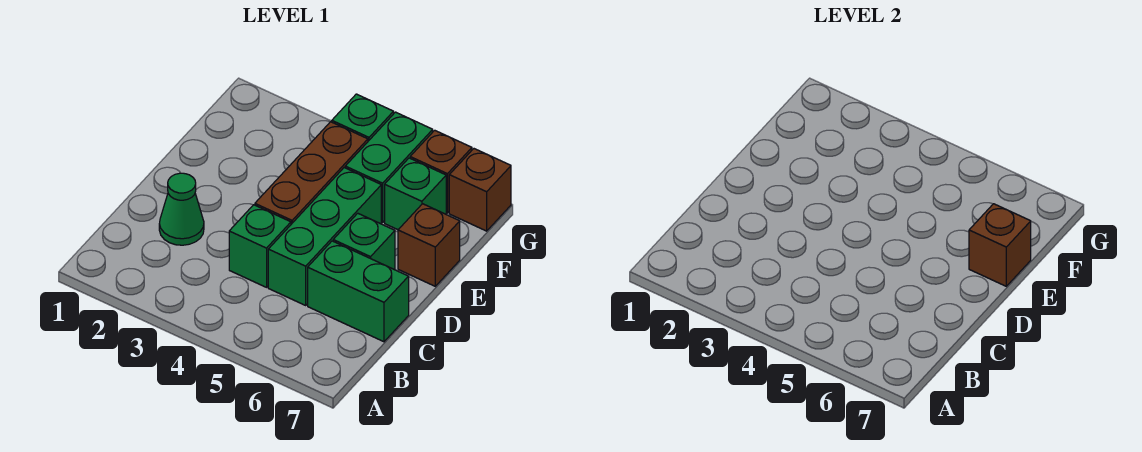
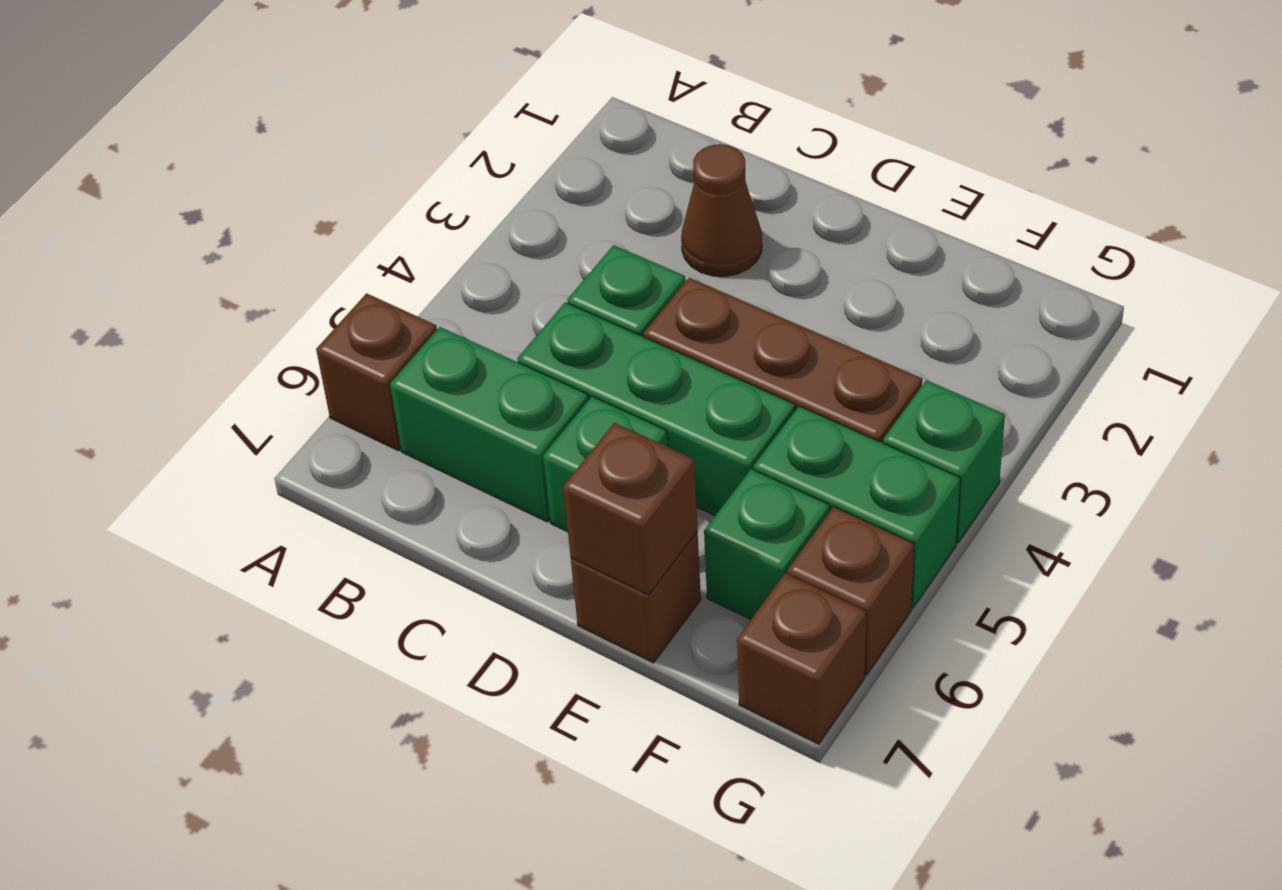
none -> brown 1x1 brick [316,293,437,450]
green 1x1 cone [159,173,204,245] -> brown 1x1 cone [681,144,762,276]
green 1x2 brick [308,241,409,342] -> green 1x2 brick turned to [390,327,589,522]

